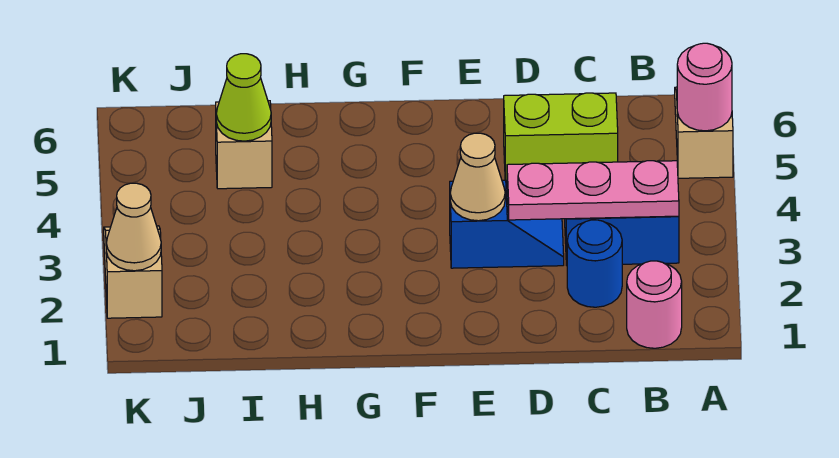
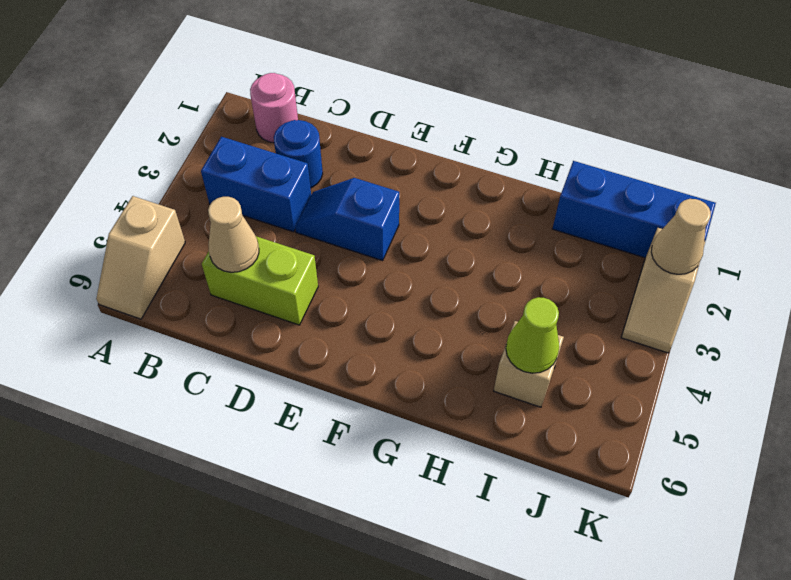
pink 1x1 round brick [677,43,732,131] -> none
pink 1x3 plate [507,161,679,220] -> none
tan 1x1 cone [450,133,505,221] -> tan 1x1 cone moved to [208,197,259,272]
none -> blue 1x3 brick [552,161,716,258]

